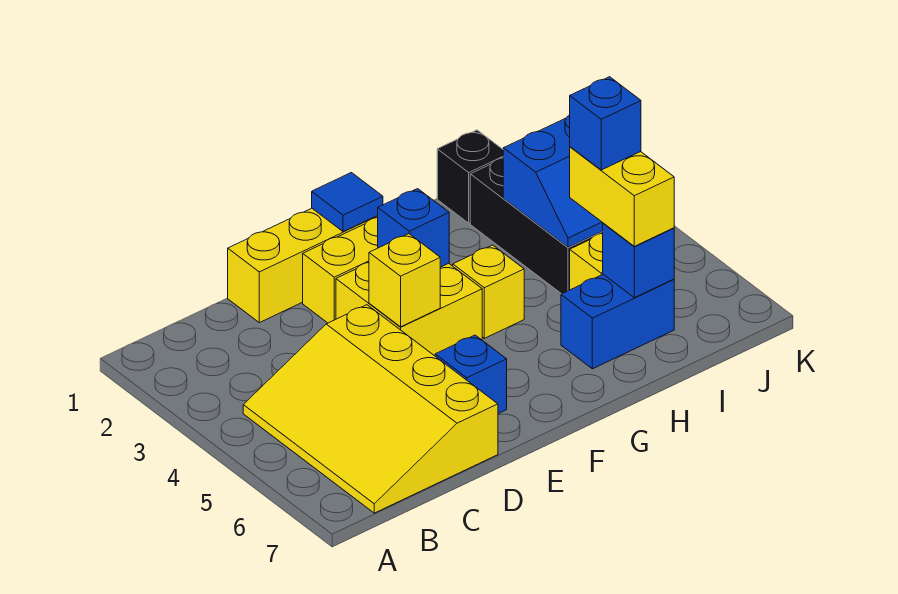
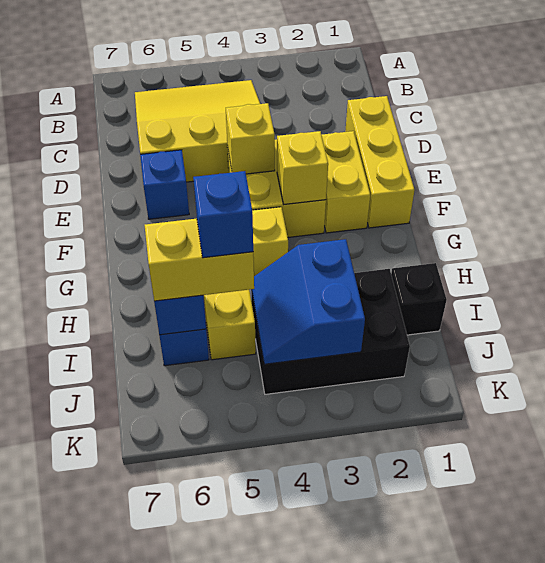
yellow 3x4 slope [243,305,498,513] -> yellow 3x3 slope [135,80,260,182]
blue 1x1 tile [312,173,383,232] -> none
blue 1x1 brick [378,189,449,267] -> yellow 1x1 brick [277,131,328,204]

